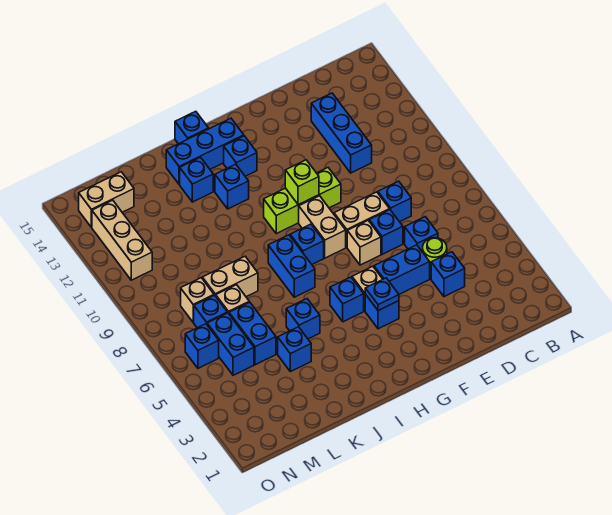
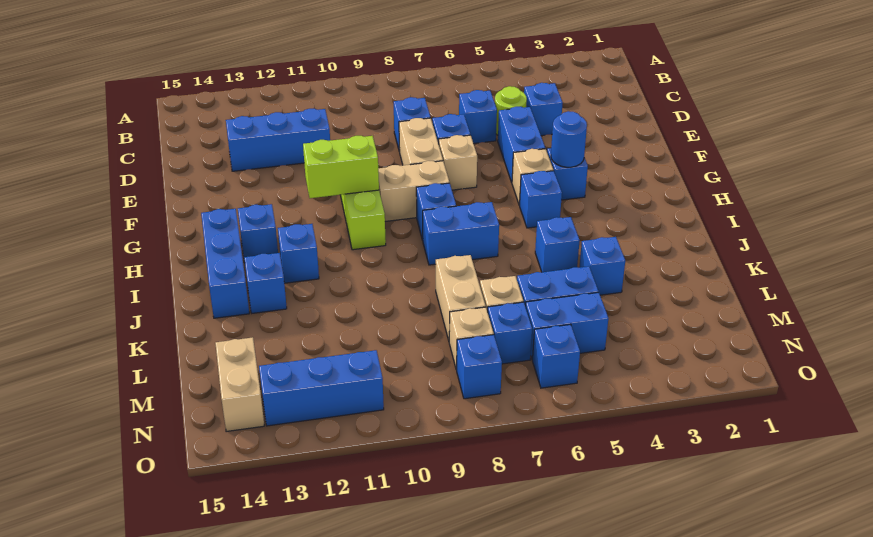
blue 1x1 plate [365,278,399,310] -> blue 1x1 round brick [551,111,587,167]
lime 1x1 brick [285,160,319,205] -> lime 1x2 brick [303,136,379,198]
blue 1x1 brick [175,111,209,144] -> blue 1x1 brick moved to [457,335,502,399]
tan 1x3 brick [92,200,152,280] -> blue 1x3 brick [259,350,384,426]

